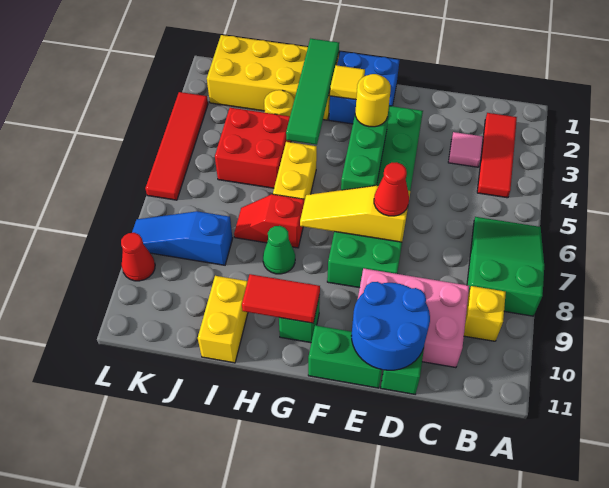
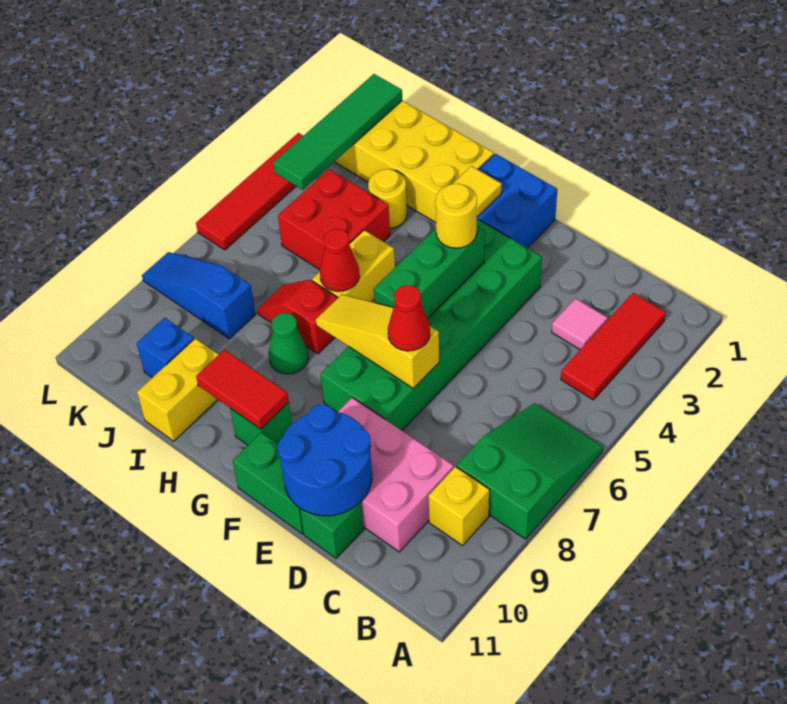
green 1x4 tile [286,39,339,145] -> green 1x4 tile moved to [273,74,402,190]
none -> blue 1x1 brick [137,318,194,378]
red 1x1 cone [121,233,155,281] -> red 1x1 cone moved to [320,229,360,291]

